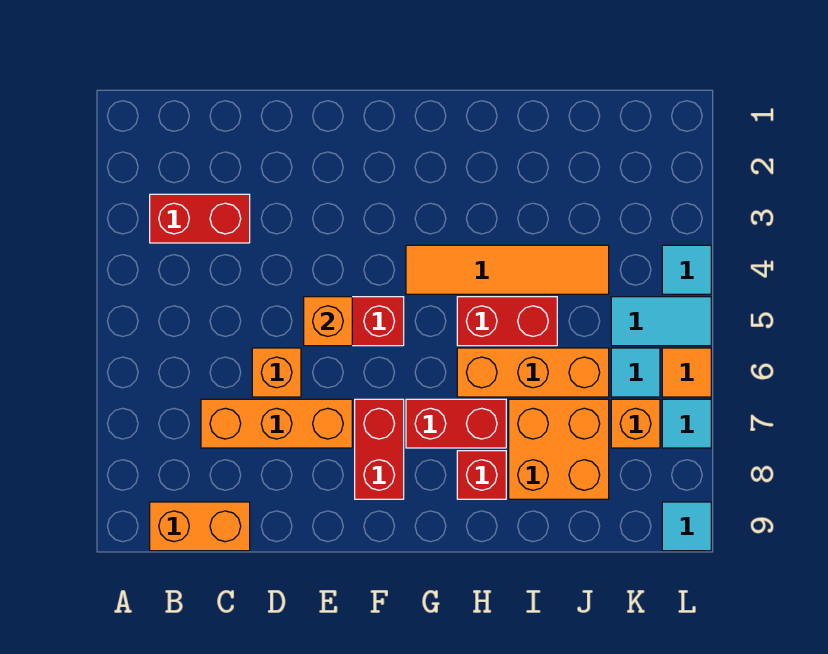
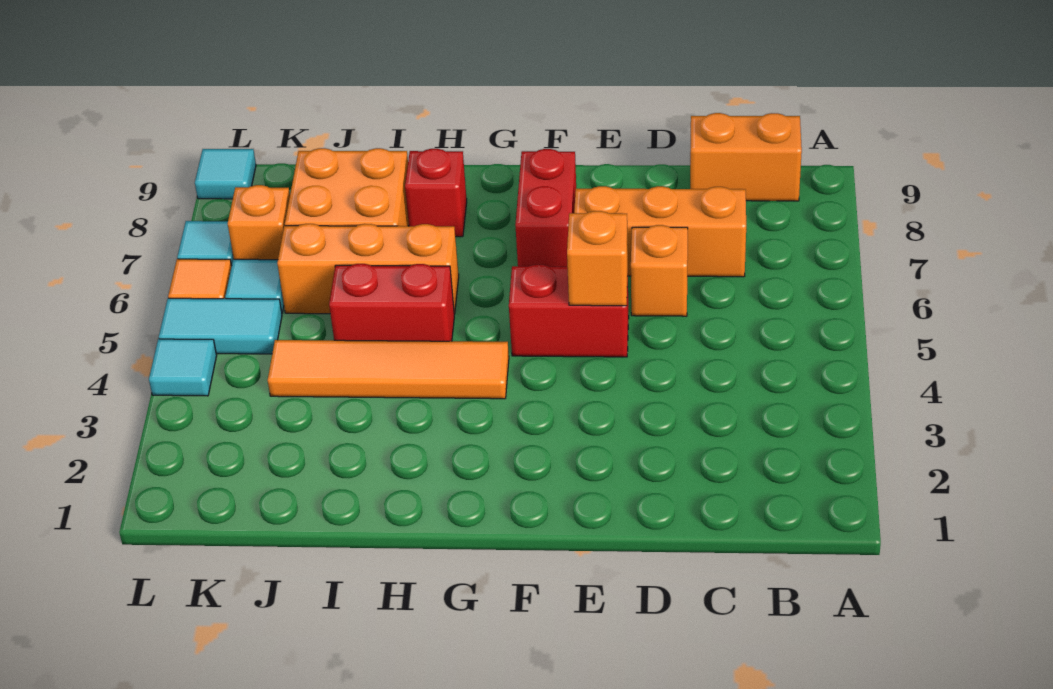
red 1x2 brick [150,194,250,243] -> none
red 1x2 brick [406,399,506,448] -> none

